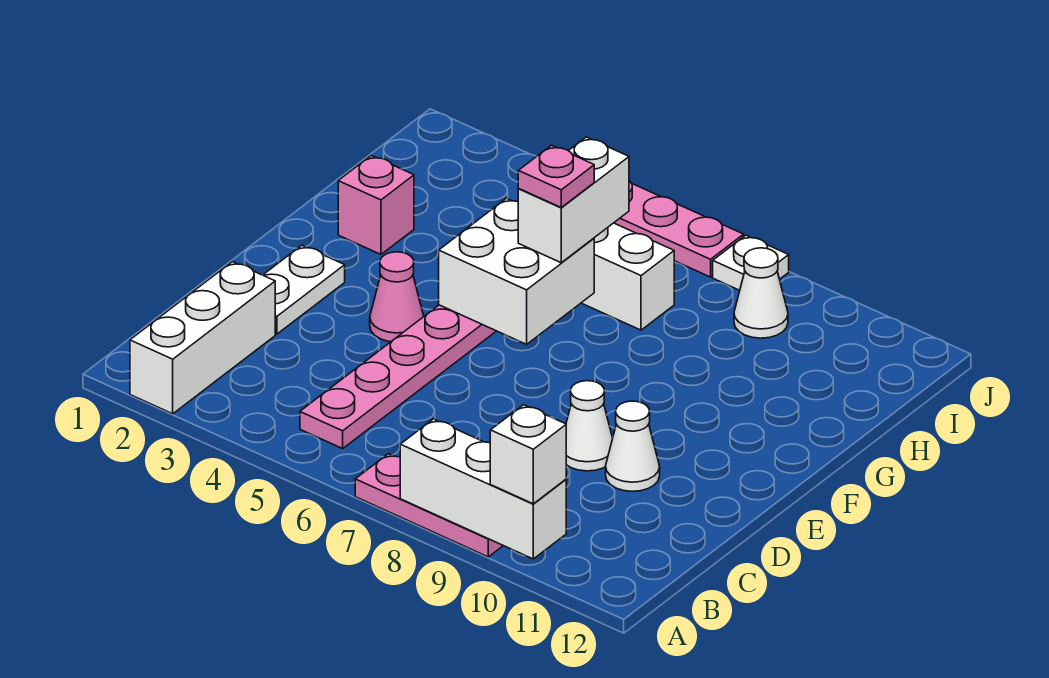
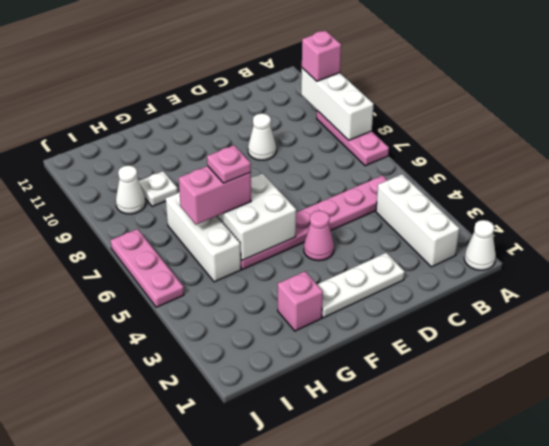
white 1x3 brick [130,262,275,414] -> white 1x3 brick turned to [376,174,459,267]
white 1x1 brick [490,405,566,504] -> pink 1x1 brick [302,31,341,81]
white 1x2 plate [263,245,345,334] -> white 1x3 plate [317,253,405,318]
white 1x1 cone [606,401,660,491] -> white 1x1 cone moved to [464,220,496,270]
white 1x2 brick [518,137,629,263] -> pink 1x2 brick [179,166,251,225]
white 1x1 plate [713,235,789,290] -> white 1x1 plate moved to [139,171,178,207]

